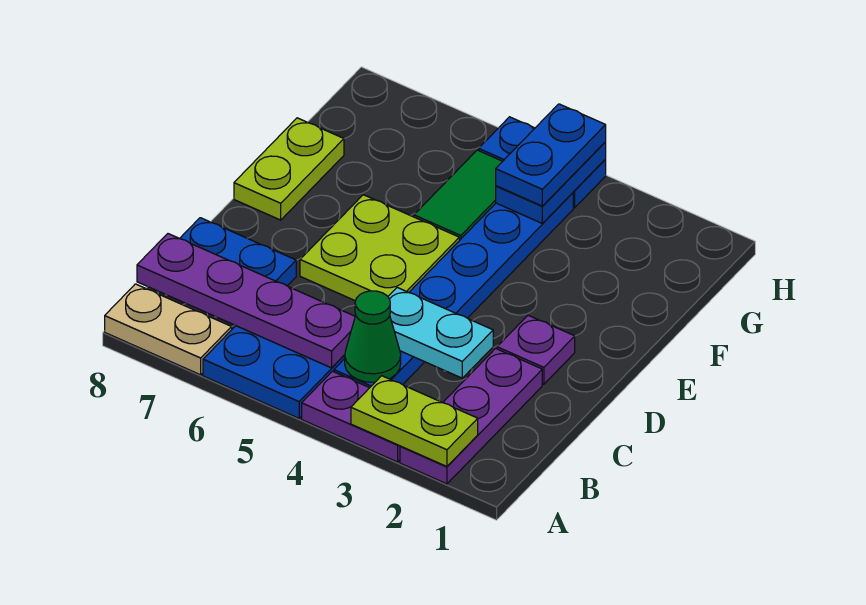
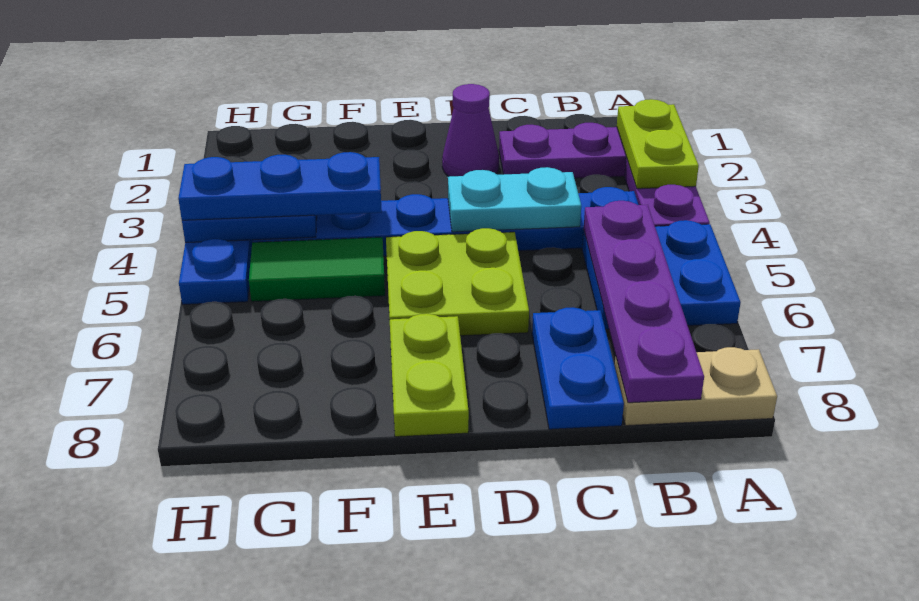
tan 1x2 plate [105,284,232,375] -> tan 1x2 plate turned to [615,347,777,426]
green 1x1 cone [345,291,401,382] -> none
cyan 1x2 plate [388,288,493,378] -> cyan 1x2 plate turned to [448,167,581,232]
purple 1x1 plate [497,315,575,384] -> purple 1x1 cone [442,84,499,176]
lime 1x2 plate [234,118,344,220] -> lime 1x2 plate turned to [390,314,469,437]
blue 1x2 plate [496,104,606,206] -> blue 1x3 plate [178,152,382,220]

